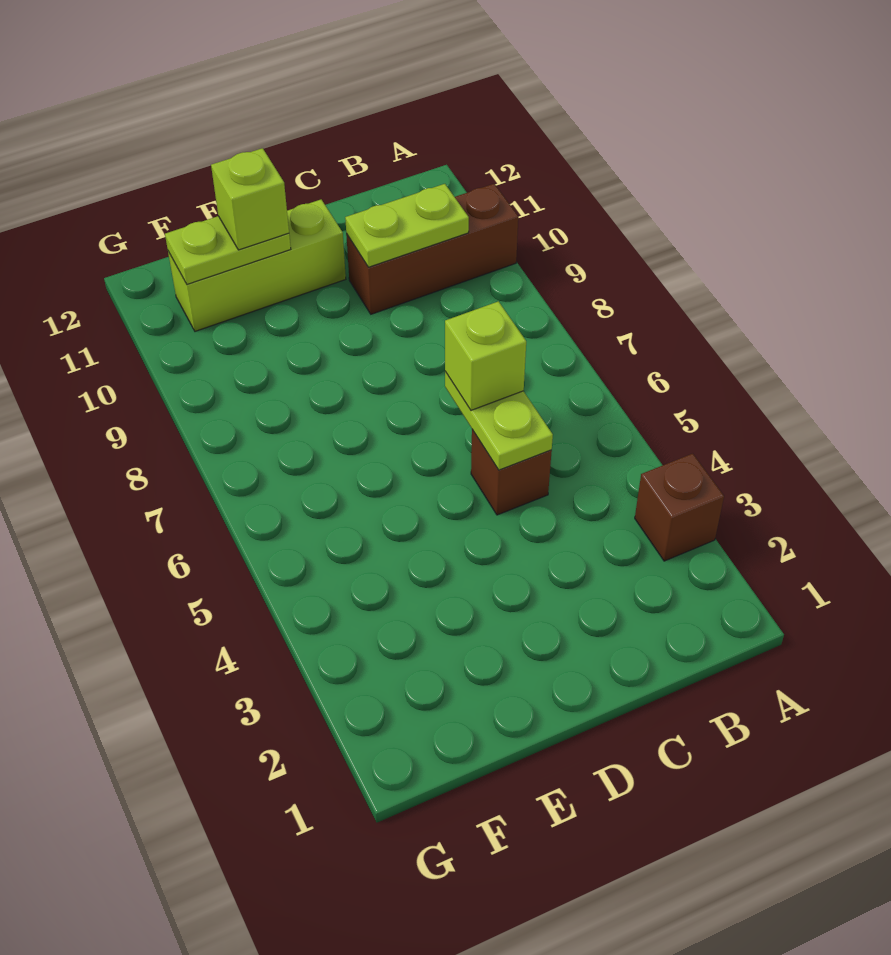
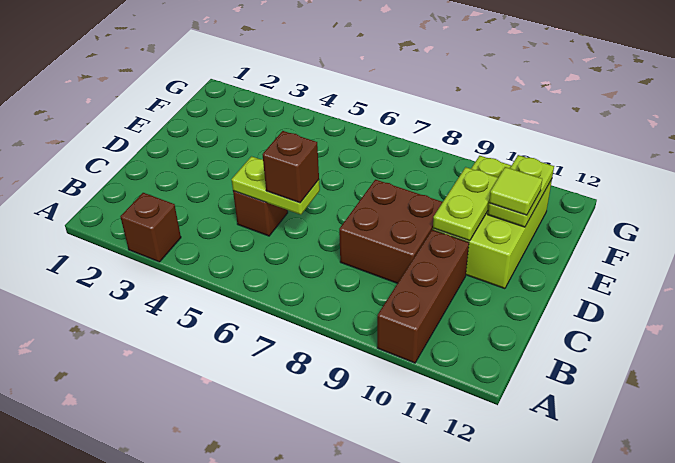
lime 1x2 plate [345,184,469,267] -> lime 1x2 plate moved to [433,167,498,241]
lime 1x1 brick [445,301,526,410] -> brown 1x1 brick [262,131,319,203]
none -> brown 2x2 brick [339,180,443,283]
lime 1x3 brick [168,200,346,331] -> lime 2x3 brick [433,156,552,289]
lime 1x1 brick [211,148,289,250] -> lime 1x1 tile [489,167,542,215]

